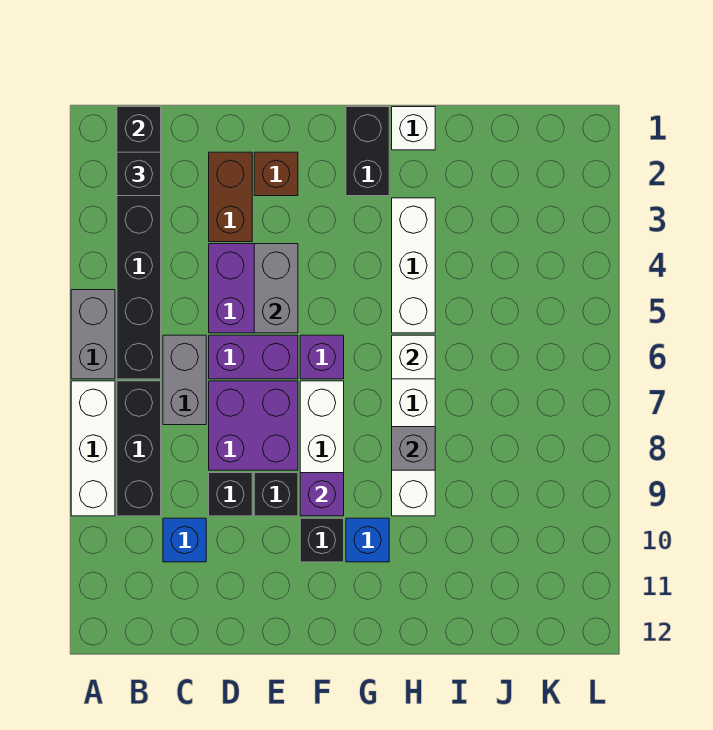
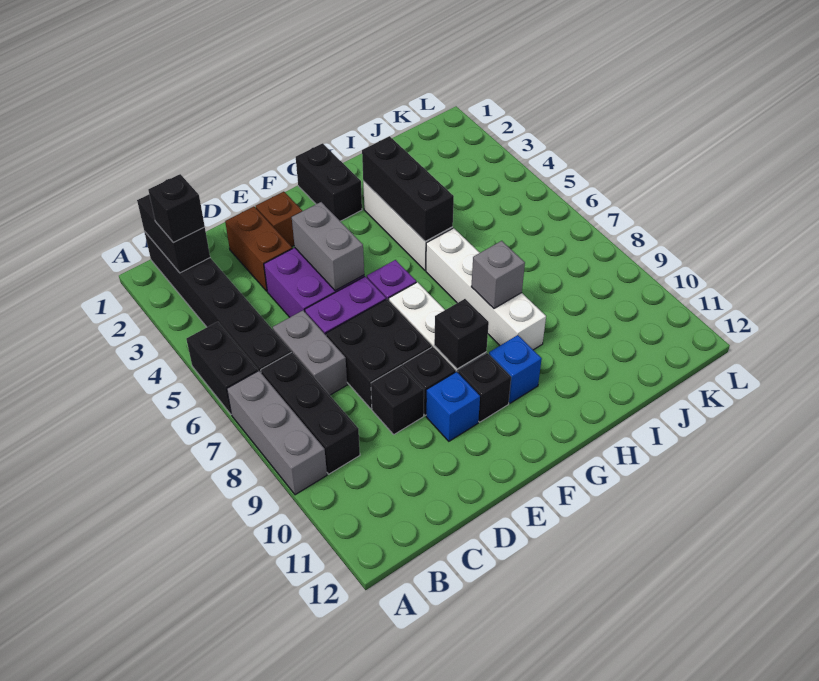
grey 1x2 brick [71,290,115,379] -> black 1x2 brick [186,322,258,414]
white 1x3 brick [71,381,115,516] -> grey 1x3 brick [227,371,327,495]
blue 1x1 brick [163,518,206,562] -> blue 1x1 brick moved to [426,372,480,441]
purple 2x2 brick [209,381,298,470] -> black 2x2 brick [326,299,432,409]
purple 1x1 brick [300,473,344,516] -> black 1x1 brick [434,299,489,369]
white 1x1 brick [392,107,435,150] -> none
none -> black 1x3 brick [362,136,454,241]
white 1x1 brick [392,335,435,379] -> none

